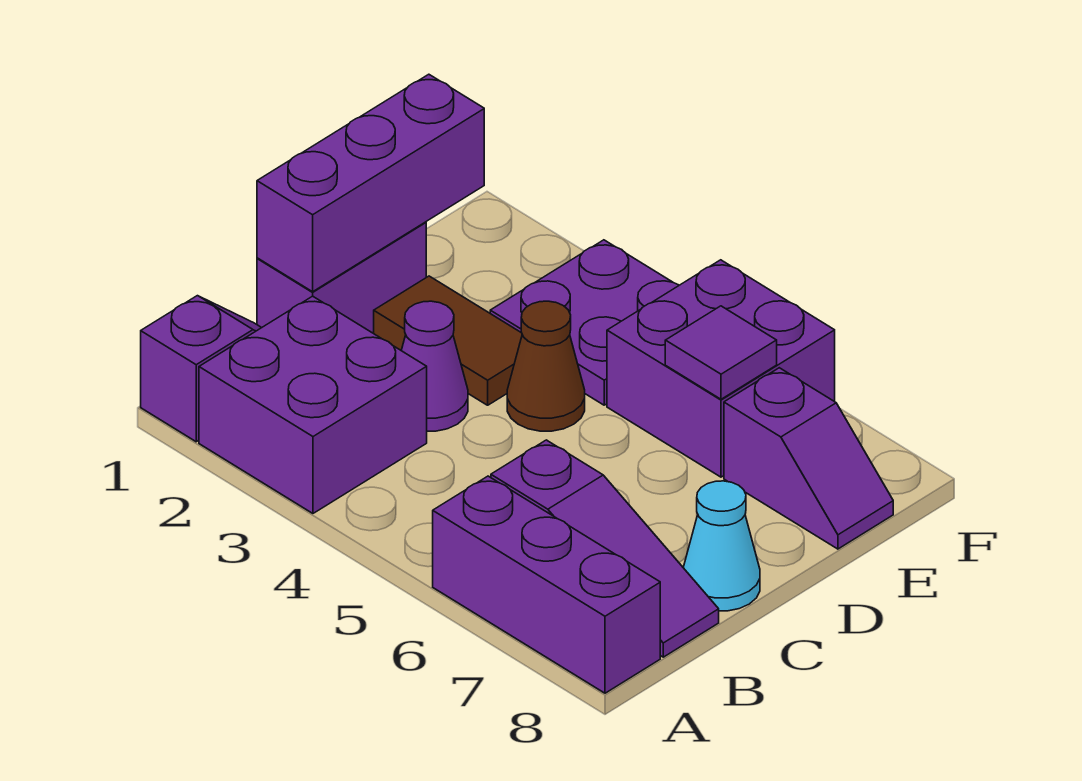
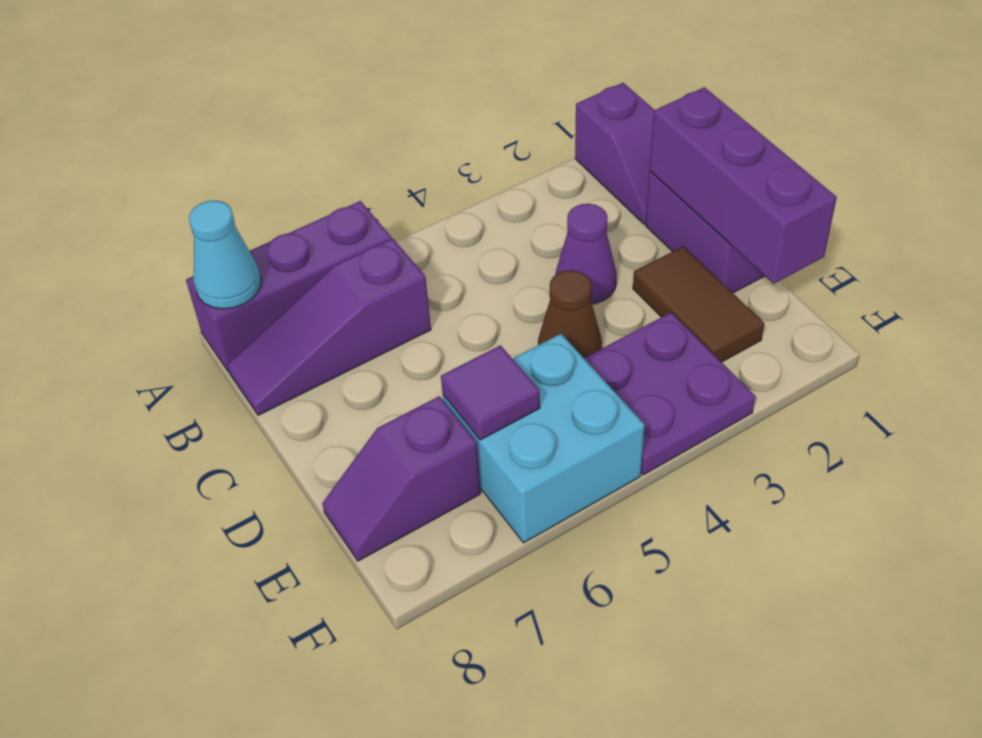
purple 2x2 brick [199,296,427,513] -> none
cyan 1x1 cone [683,481,760,611] -> cyan 1x1 cone moved to [189,201,261,309]
brown 1x2 tile [374,276,522,405] -> brown 1x2 tile turned to [633,247,764,362]
purple 2x2 brick [607,260,835,477] -> cyan 2x2 brick [443,334,645,543]

